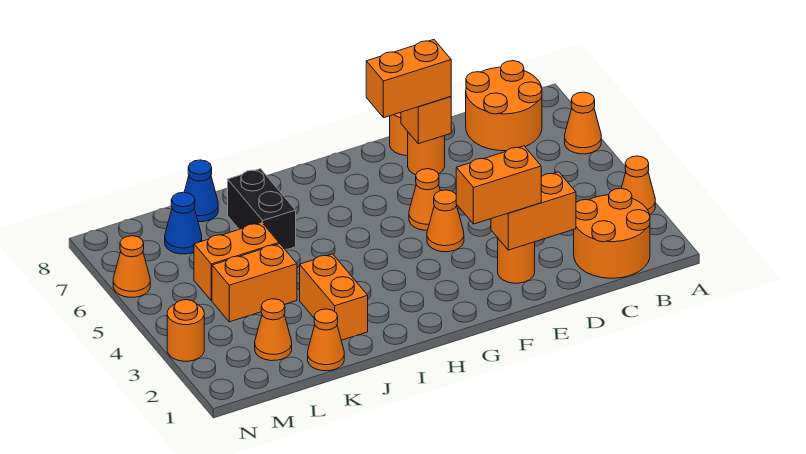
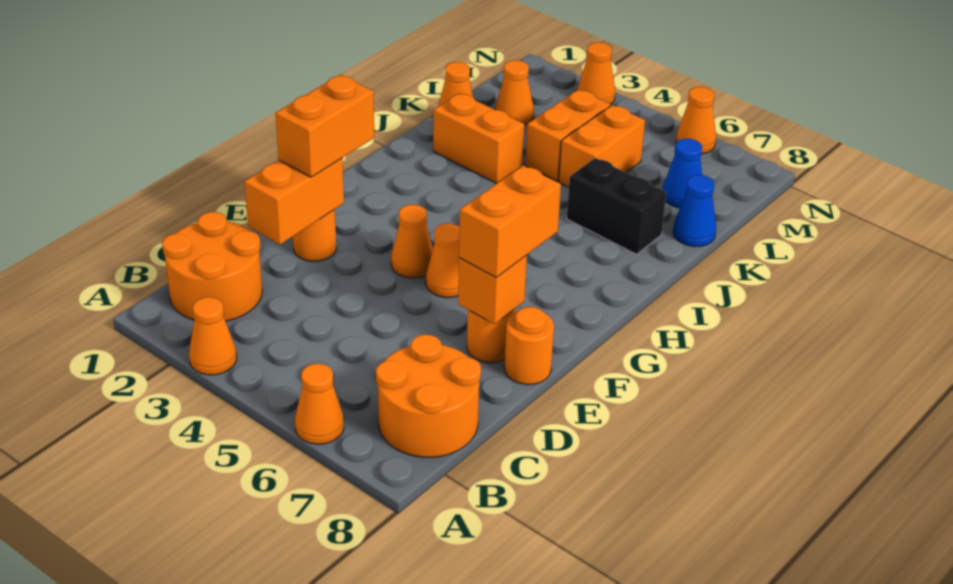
orange 1x1 round brick [167,300,204,361] -> orange 1x1 cone [577,42,615,104]

